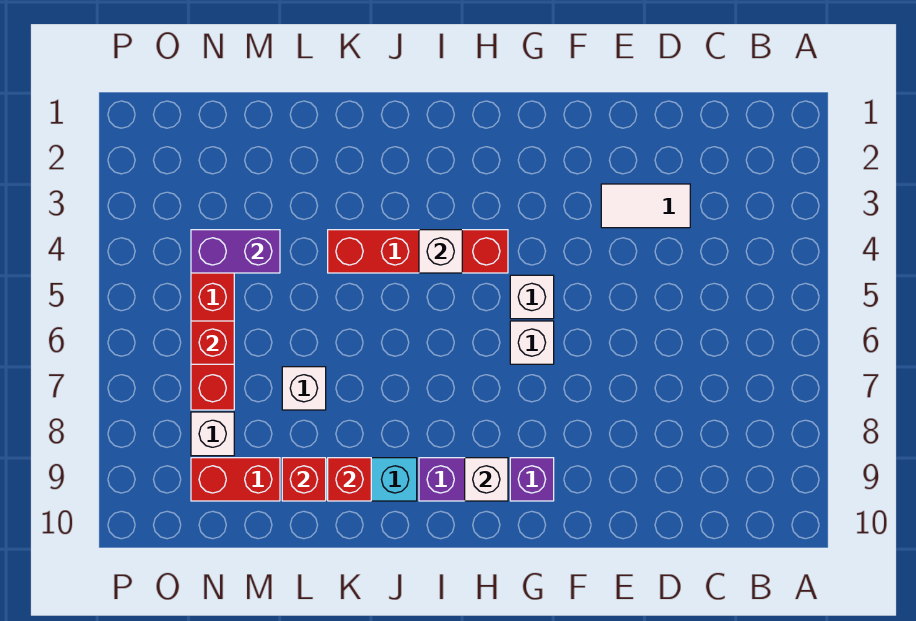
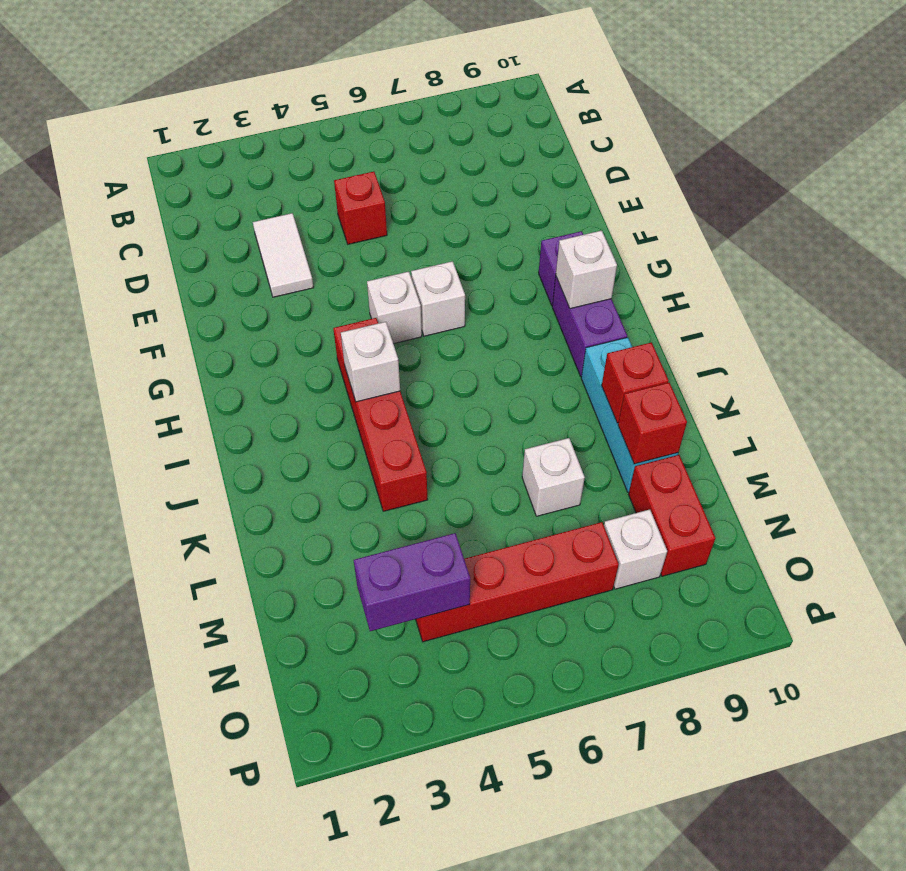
purple 1x2 brick [191,230,280,273] -> purple 1x2 brick turned to [354,533,470,631]
red 1x1 brick [191,321,234,364] -> red 1x1 brick moved to [334,172,387,244]

